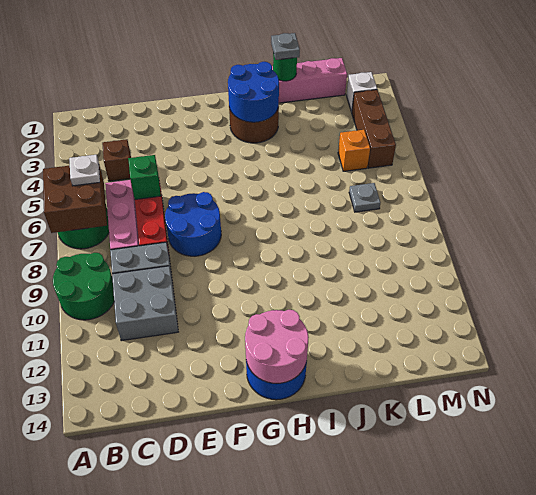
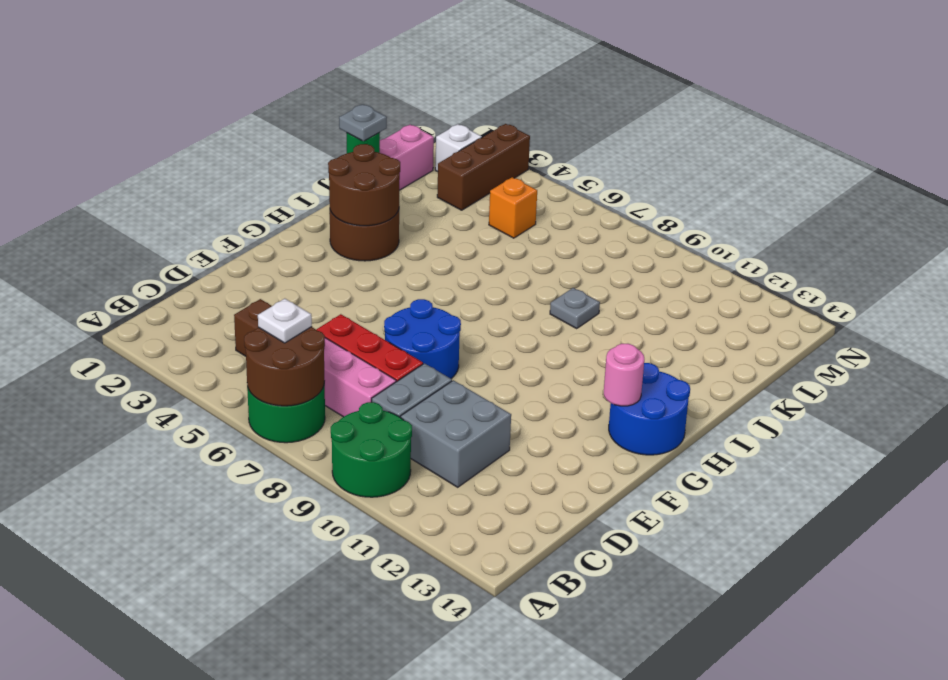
brown 2x2 brick [43,165,107,233] -> brown 2x2 round brick [244,327,325,406]
green 1x1 brick [128,155,161,199] -> none
pink 2x2 round brick [245,310,309,383] -> pink 1x1 round brick [604,344,644,406]
blue 2x2 round brick [228,62,279,122] -> brown 2x2 round brick [328,144,400,226]
grey 1x1 plate [349,183,380,212] -> grey 1x1 plate moved to [550,288,600,328]
brown 1x3 brick [352,90,396,168] -> brown 1x3 brick turned to [437,124,530,210]

